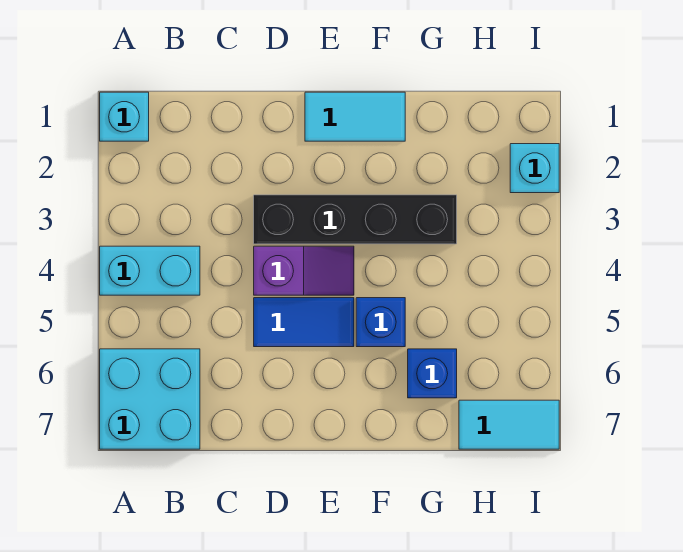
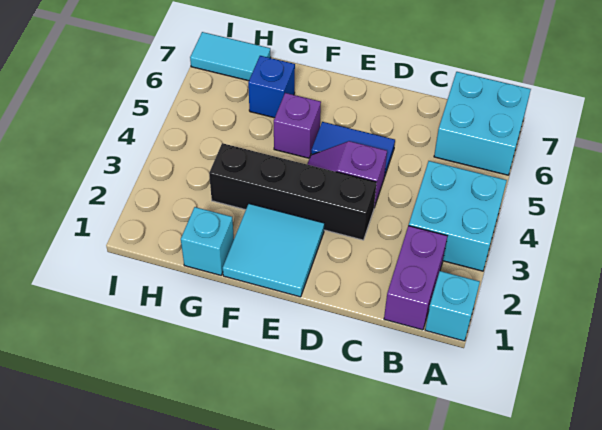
cyan 1x2 brick [100,246,200,295] -> cyan 2x2 brick [409,161,507,271]
none -> purple 1x2 brick [384,226,447,330]
cyan 1x2 tile [305,92,405,141] -> cyan 2x2 tile [223,204,324,297]
blue 1x1 brick [356,298,405,347] -> purple 1x1 brick [274,93,321,158]
cyan 1x1 brick [510,144,559,193] -> cyan 1x1 brick moved to [181,207,234,275]

